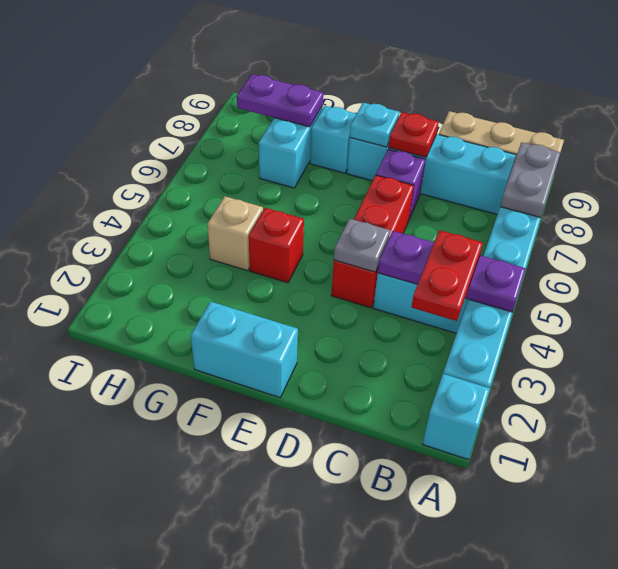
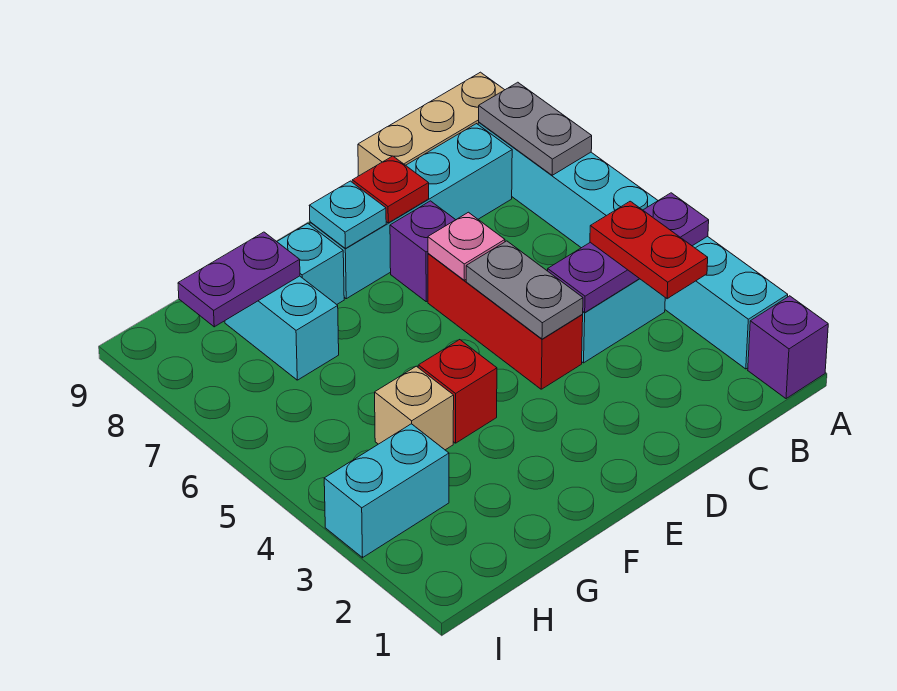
cyan 1x1 brick [423,374,490,460] -> purple 1x1 brick [748,296,828,399]
grey 1x1 plate [334,219,390,272] -> grey 1x2 plate [466,241,583,339]
none -> pink 1x1 plate [428,212,505,280]
cyan 1x2 brick [191,301,298,398] -> cyan 1x2 brick moved to [324,424,449,558]

